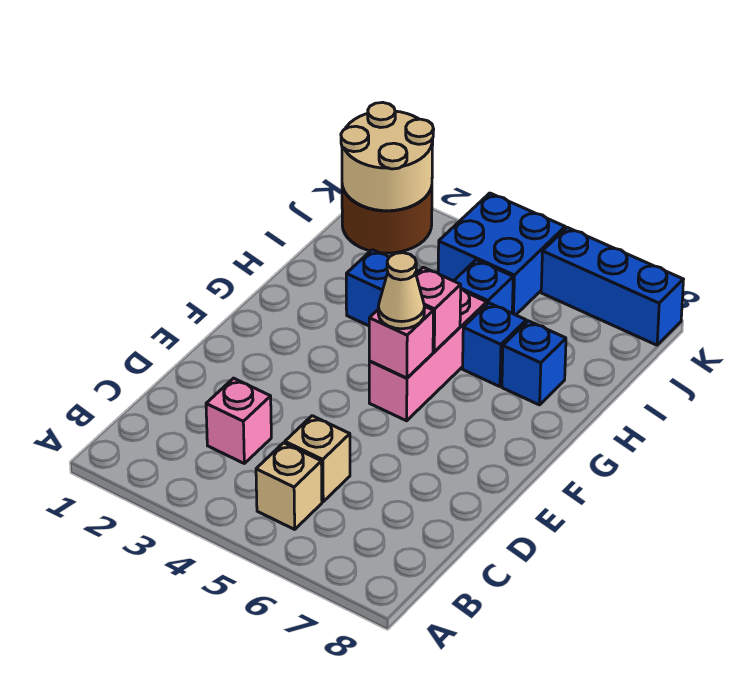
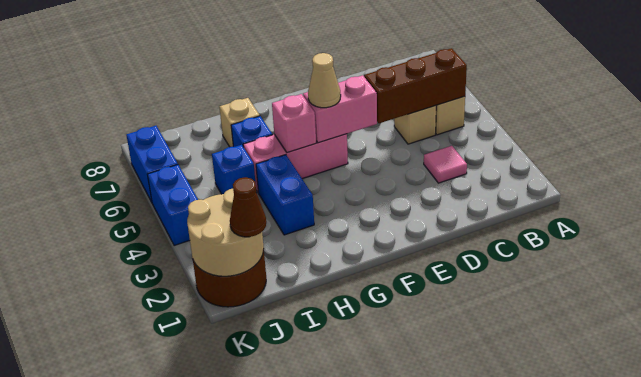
none -> brown 1x3 brick [364,48,467,123]
pink 1x1 brick [206,378,271,463] -> pink 1x1 tile [424,146,467,183]
pink 1x1 brick [369,307,433,378] -> pink 1x2 brick [303,75,377,143]
blue 1x1 brick [502,321,566,405] -> tan 1x1 brick [220,98,260,147]
none -> brown 1x1 cone [230,177,266,237]
blue 2x2 brick [438,193,565,315] -> blue 1x2 brick [147,165,198,246]
blue 1x3 brick [541,227,684,345] -> blue 1x2 brick [126,126,178,202]

